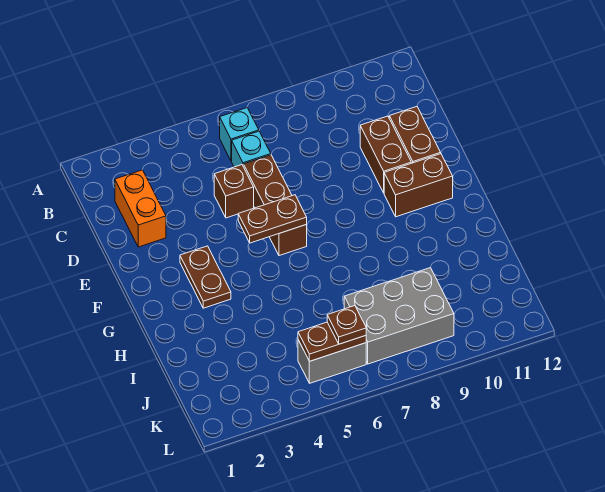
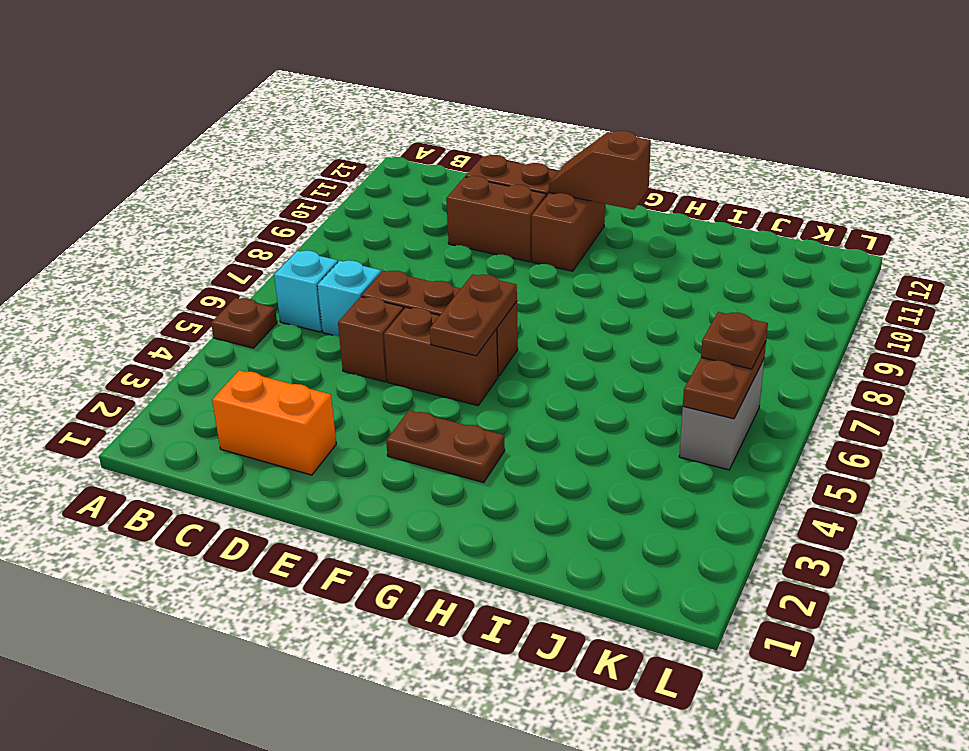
none -> brown 1x1 plate [211,298,277,348]
none -> brown 1x2 brick [384,307,498,406]
none -> brown 1x2 slope [549,131,651,210]
grey 2x3 brick [344,268,454,364] -> none

